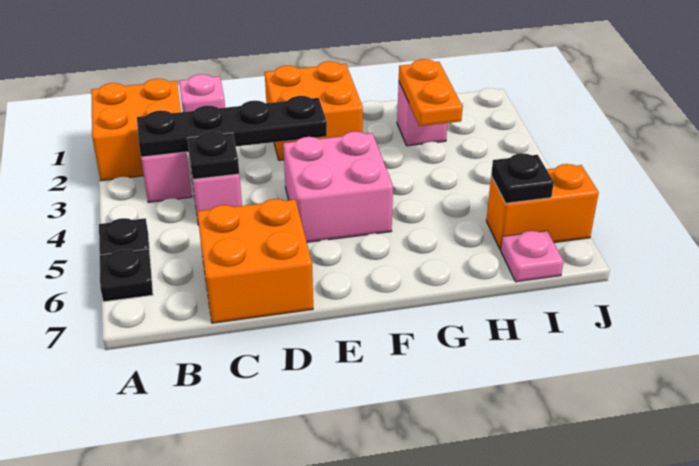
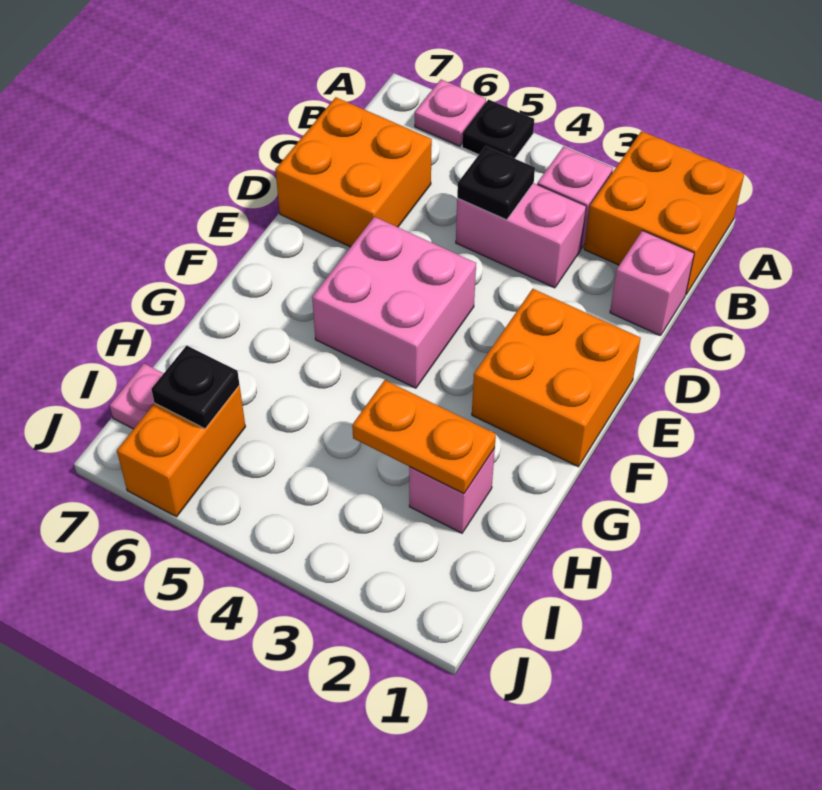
black 1x1 plate [100,249,153,302] -> pink 1x1 plate [415,80,486,146]
black 1x4 plate [137,96,327,157] -> none

